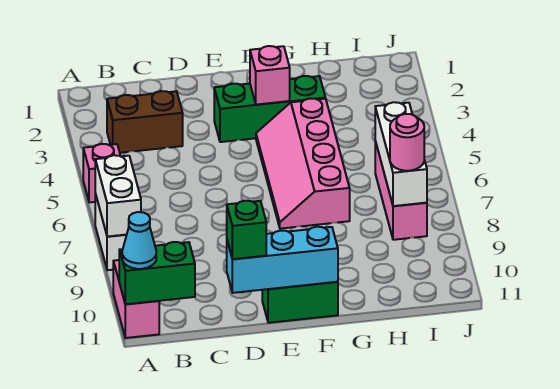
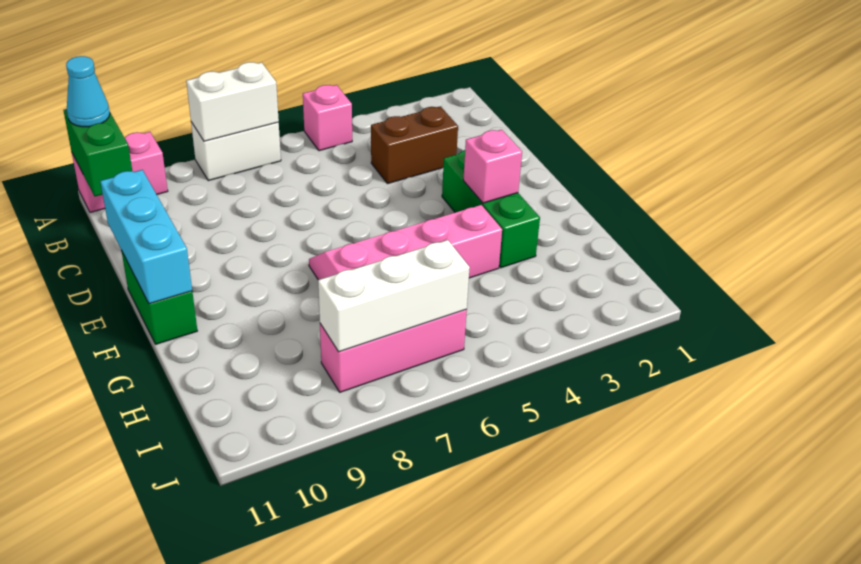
brown 1x2 brick [107,91,183,153] -> brown 1x2 brick turned to [371,106,458,184]
green 1x1 brick [227,201,266,259] -> none
pink 1x1 round brick [390,114,424,171] -> none

